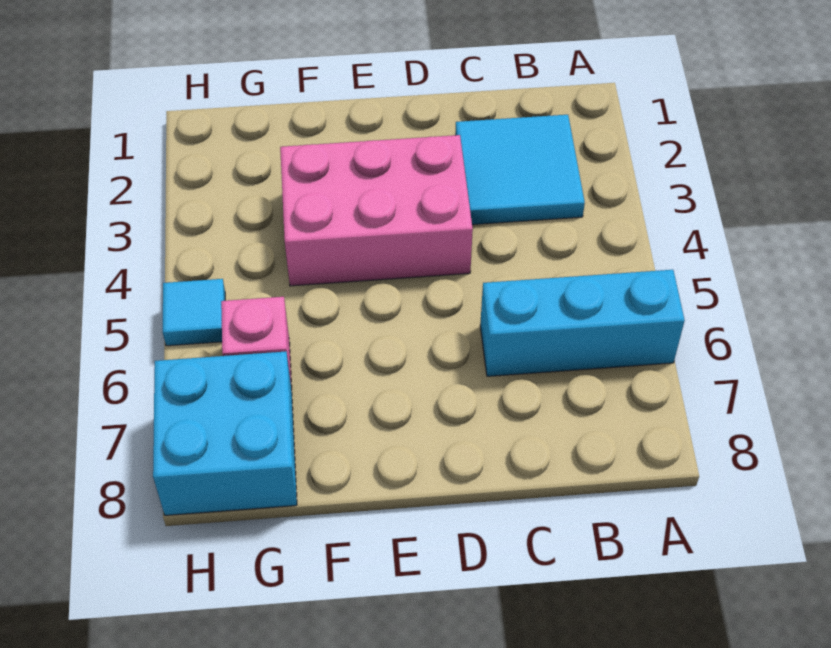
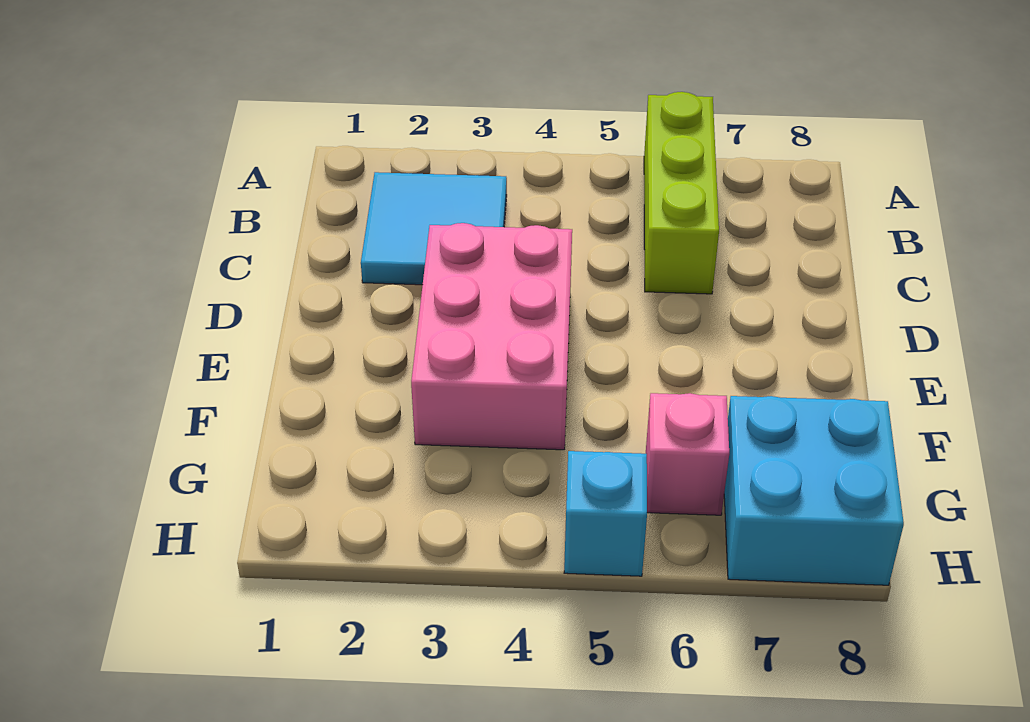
cyan 1x3 brick [480,270,685,376] -> lime 1x3 brick [644,92,719,294]
cyan 1x1 tile [163,279,225,346] -> cyan 1x1 brick [564,451,647,576]

